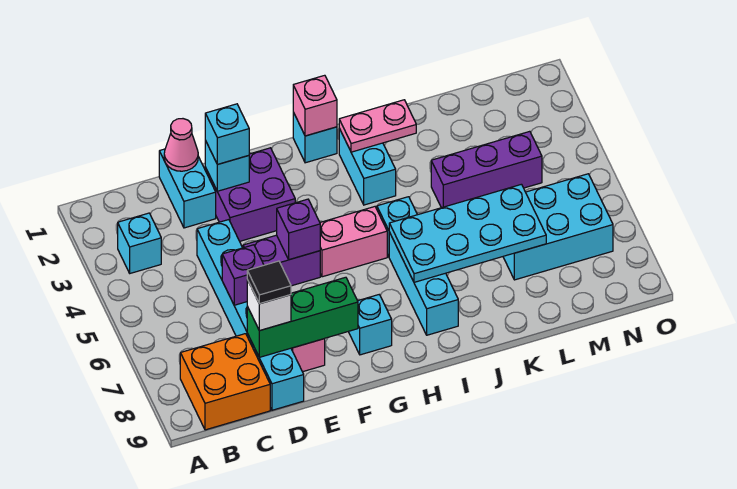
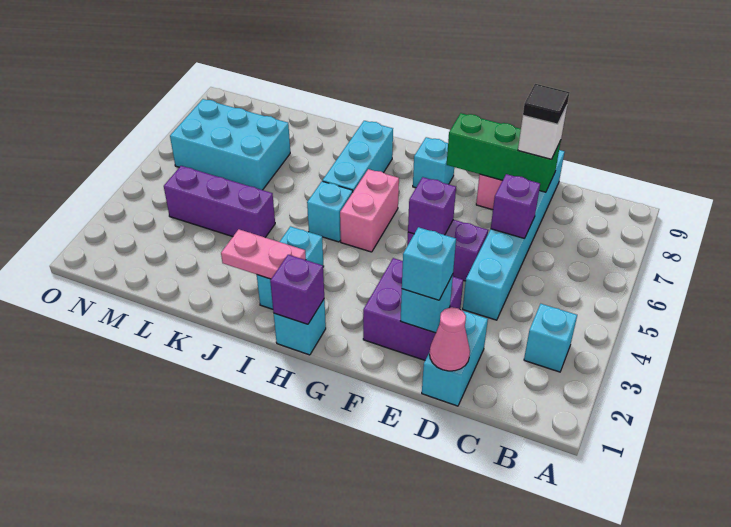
orange 2x2 brick [180,334,270,430] -> none
pink 1x2 brick [320,207,387,277] -> pink 1x2 brick turned to [340,169,399,252]
pink 1x1 brick [293,75,337,136] -> purple 1x1 brick [270,255,324,324]
cyan 2x4 plate [389,184,546,282] -> none

